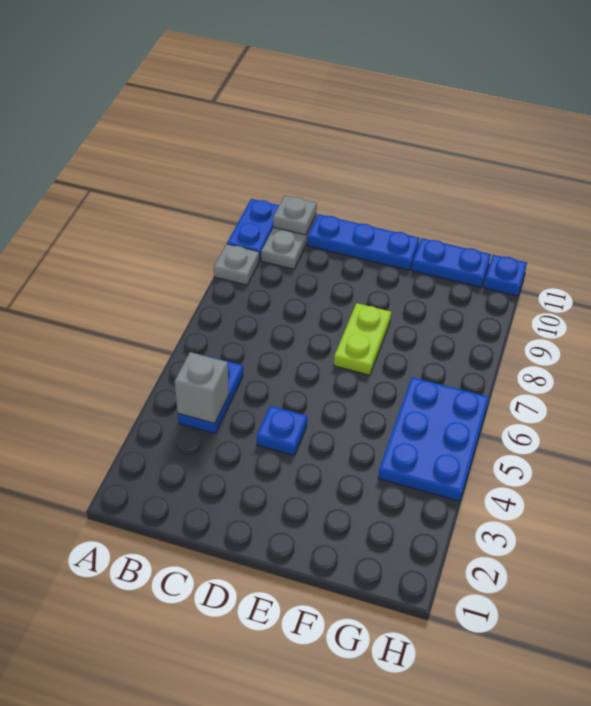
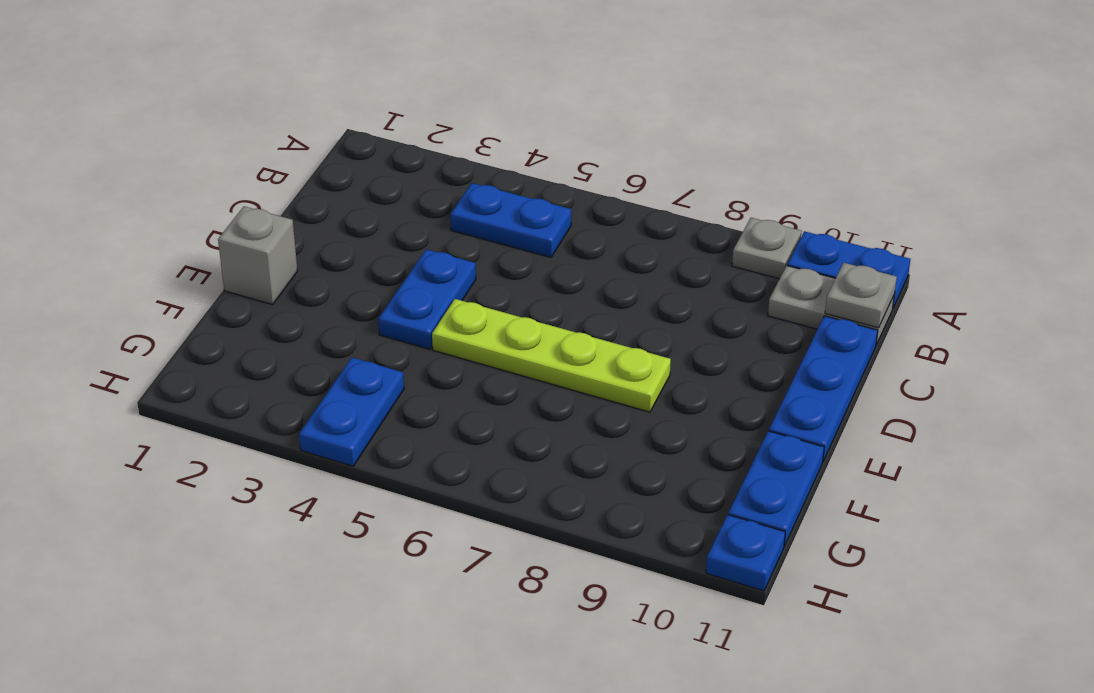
grey 1x1 brick [175,352,229,424] -> grey 1x1 brick moved to [218,206,298,305]
blue 1x1 plate [257,406,307,456] -> blue 1x2 plate [378,249,476,349]
lime 1x2 plate [334,303,391,375] -> lime 1x4 plate [432,299,671,412]
blue 2x3 plate [378,377,489,501] -> blue 1x2 plate [299,358,404,466]

